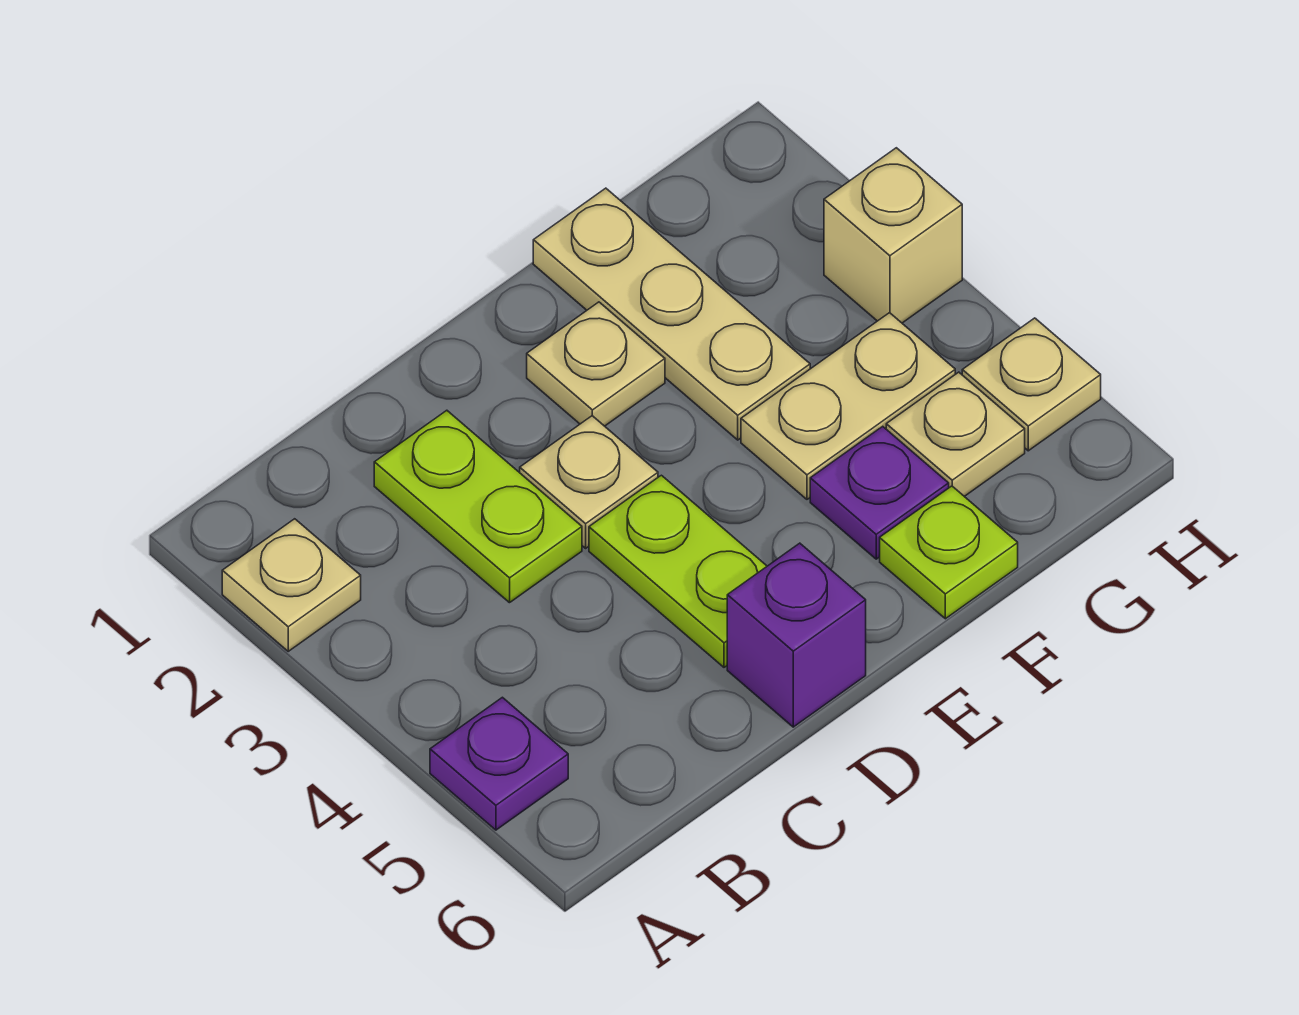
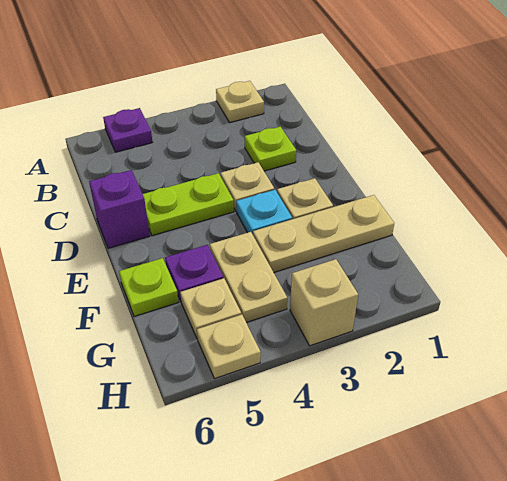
lime 1x2 plate [374,410,582,603] -> lime 1x1 plate [245,127,296,171]
none -> cyan 1x1 plate [236,190,292,234]

